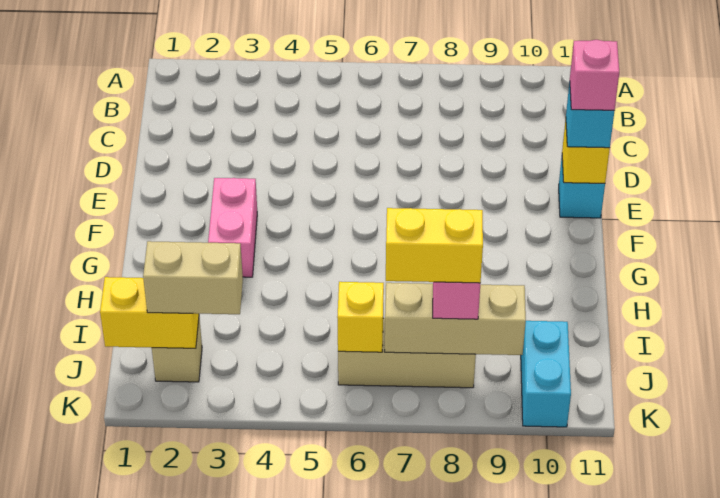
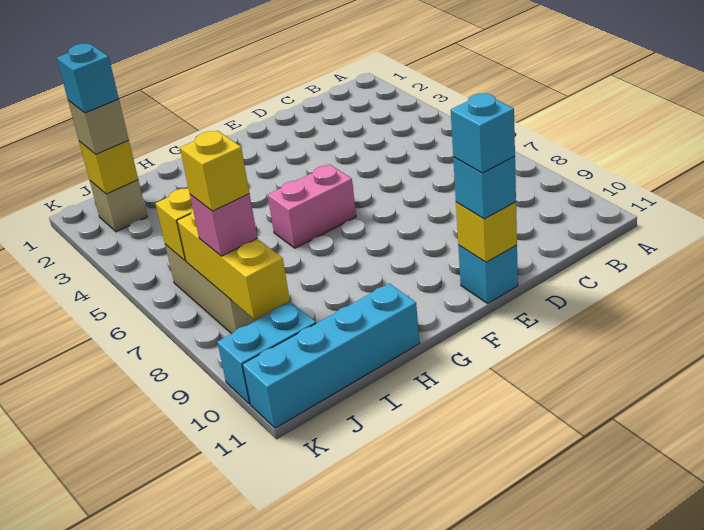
pink 1x1 brick [570,40,619,110] -> cyan 1x1 brick [451,93,515,173]
pink 1x2 brick [208,178,257,277] -> pink 1x2 brick moved to [268,165,356,248]
none -> cyan 1x4 brick [242,283,420,428]
yellow 1x2 brick [100,277,199,348] -> yellow 1x1 brick [79,140,138,194]
tan 1x2 brick [143,241,243,314] -> tan 1x1 brick [68,99,129,154]
none -> cyan 1x1 brick [57,43,119,113]
tan 1x3 brick [385,283,526,355] -> yellow 1x3 brick [177,211,290,319]
yellow 1x2 brick [386,208,483,283] -> yellow 1x1 brick [180,131,249,211]

